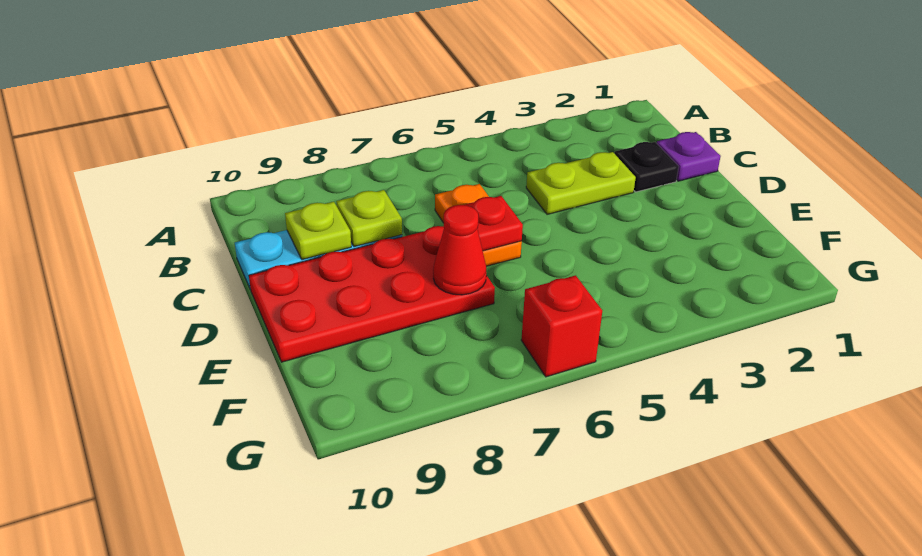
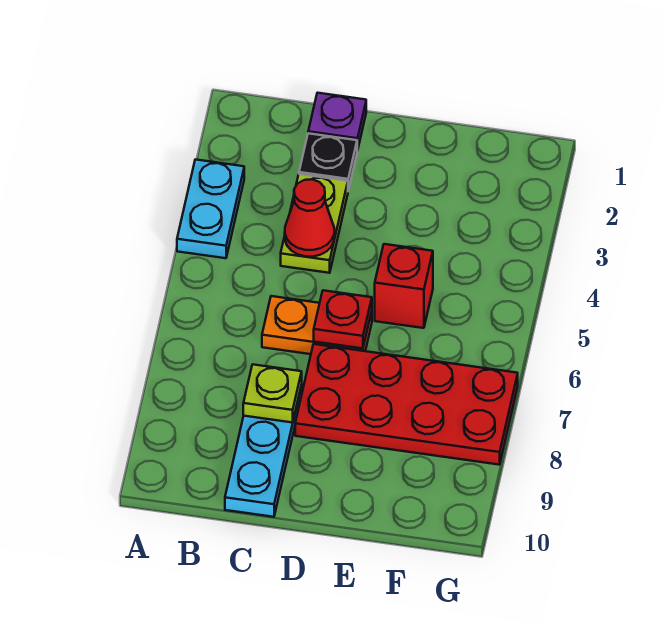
none -> cyan 1x2 plate [177,160,244,258]
lime 1x1 plate [285,202,351,260] -> none
red 2x4 plate [249,226,495,362] -> red 2x4 plate turned to [295,344,518,465]
red 1x1 cone [433,205,487,295] -> red 1x1 cone moved to [285,179,334,257]
red 1x1 brick [521,275,602,377] -> red 1x1 brick moved to [375,244,433,328]

